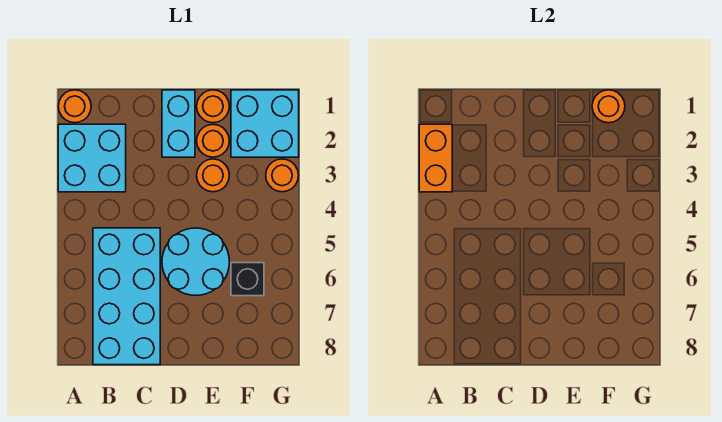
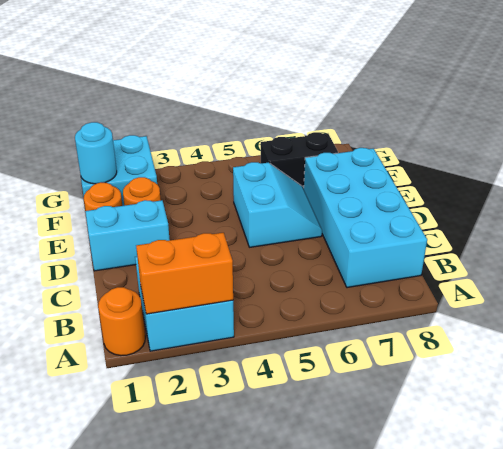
cyan 2x4 brick [93,228,160,365] -> cyan 2x4 brick turned to [304,148,427,288]
cyan 2x2 round brick [162,228,229,296] -> cyan 2x2 slope [233,162,322,247]
orange 1x1 round brick [197,159,229,192] -> none
orange 1x1 round brick [592,90,625,123] -> cyan 1x1 round brick [75,122,117,184]
black 1x1 brick [231,263,264,296] -> black 1x2 brick [261,132,338,189]
orange 1x1 round brick [266,159,299,192] -> none

